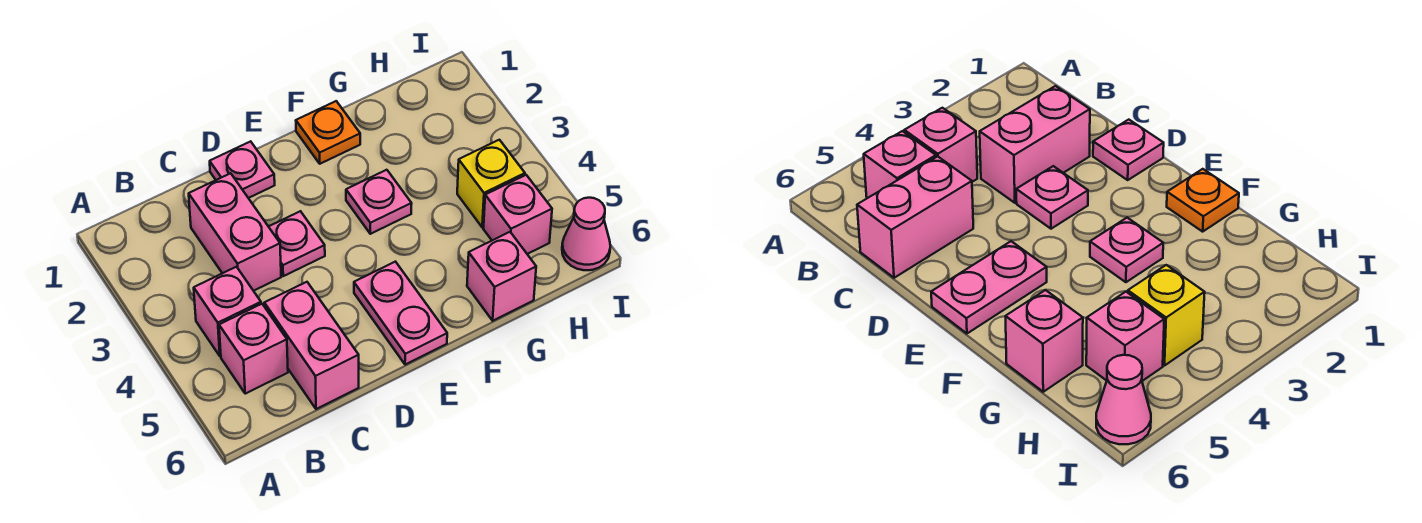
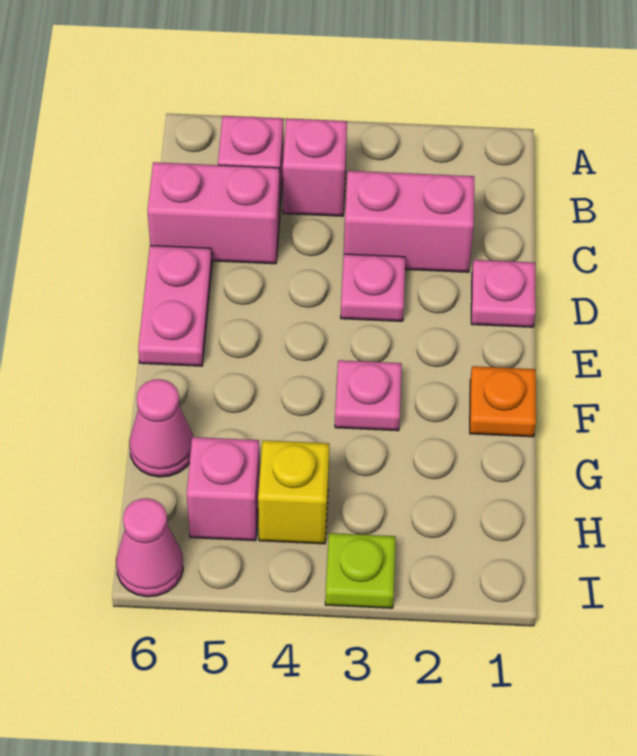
pink 1x2 plate [354,262,447,365] -> pink 1x2 plate turned to [138,245,212,366]
pink 1x1 brick [467,232,536,321] -> pink 1x1 cone [129,379,193,477]
none -> lime 1x1 plate [325,533,396,608]

